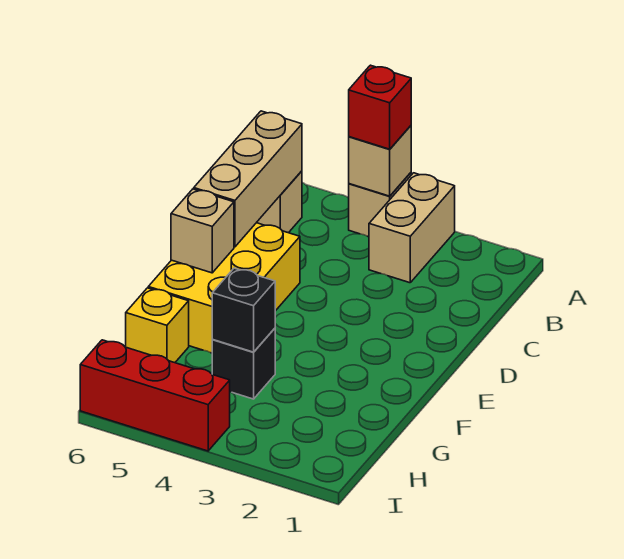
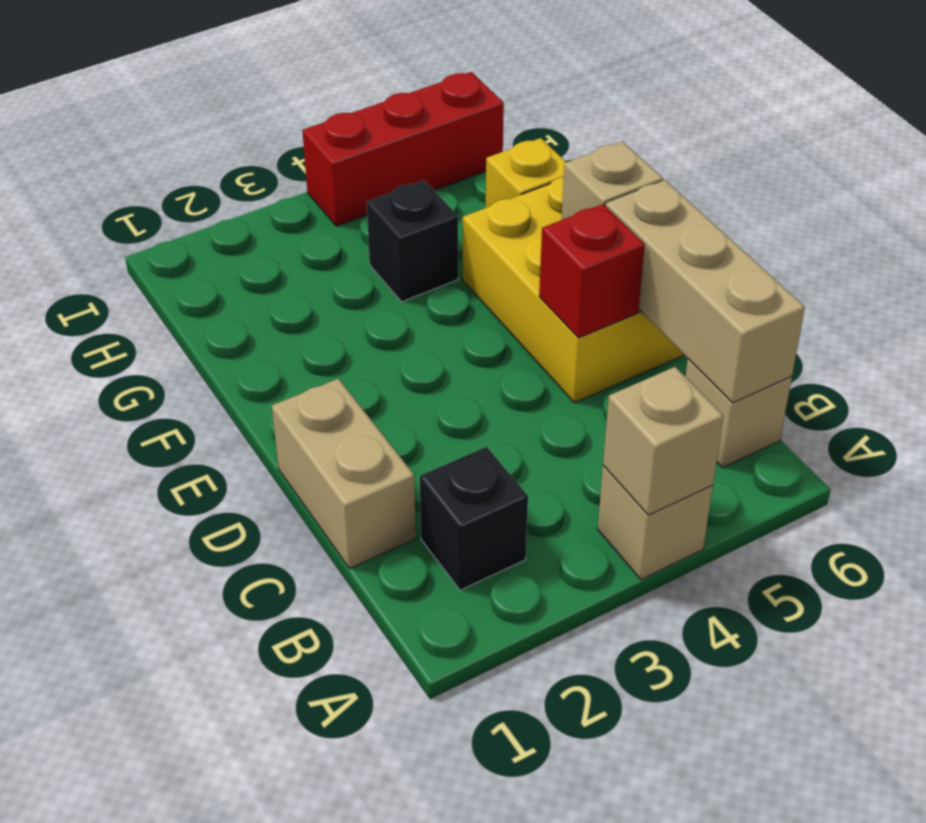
tan 1x2 brick [369,173,455,283] -> tan 1x2 brick moved to [272,379,416,569]
red 1x1 brick [349,65,411,149] -> red 1x1 brick moved to [539,204,645,338]
black 1x1 brick [212,268,275,352] -> black 1x1 brick moved to [420,447,528,590]

